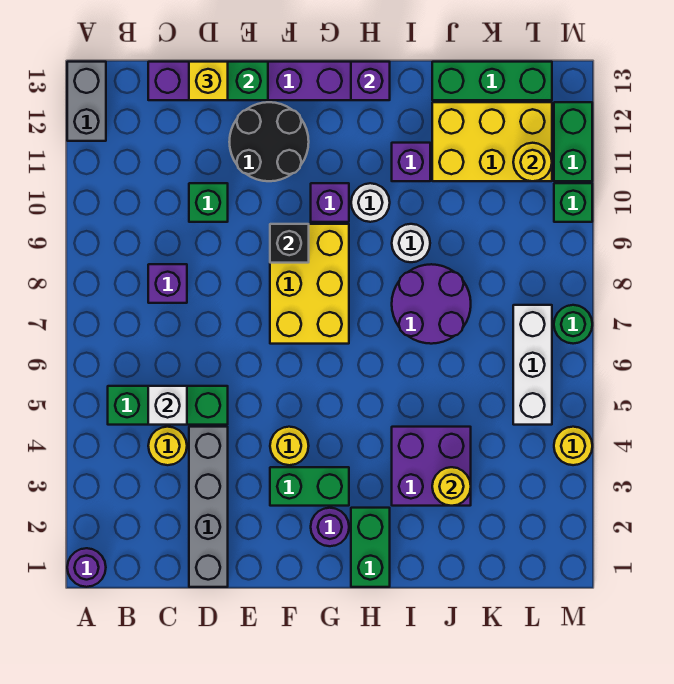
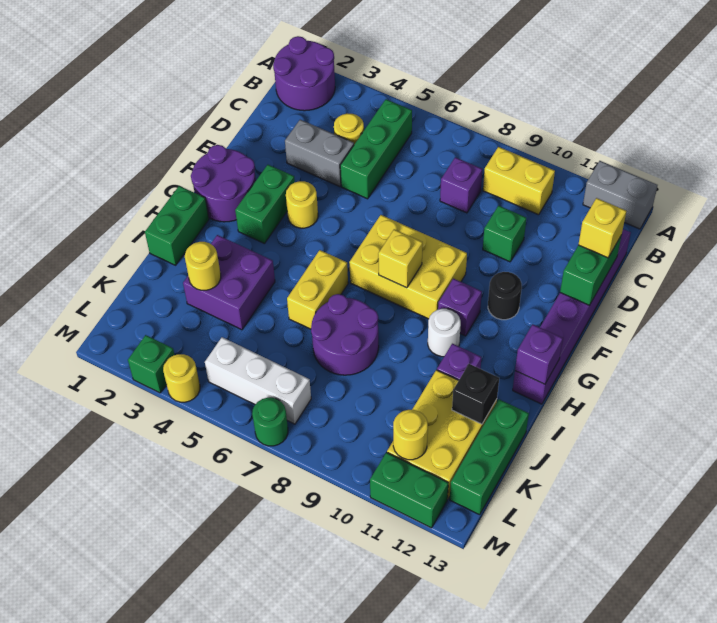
purple 1x1 round brick [67,548,106,587] -> purple 2x2 round brick [273,36,335,111]
none -> yellow 1x2 brick [483,147,555,215]
white 1x1 brick [148,386,187,425] -> none
grey 1x4 brick [189,427,228,587] -> grey 1x2 brick [285,120,354,187]
black 2x2 round brick [229,102,309,181] -> black 1x1 round brick [488,272,522,320]
black 1x1 brick [270,224,309,263] -> black 1x1 brick moved to [452,364,499,424]
purple 1x1 round brick [311,508,349,546] -> purple 2x2 round brick [191,145,256,222]
none -> yellow 1x1 brick [378,229,423,288]
green 1x2 brick [351,508,390,587] -> green 1x2 brick turned to [145,186,209,265]
none -> yellow 1x2 brick [287,250,348,329]
white 1x1 round brick [392,224,430,262] -> none
green 1x1 brick [554,183,592,222] -> green 1x1 brick moved to [128,335,175,393]

